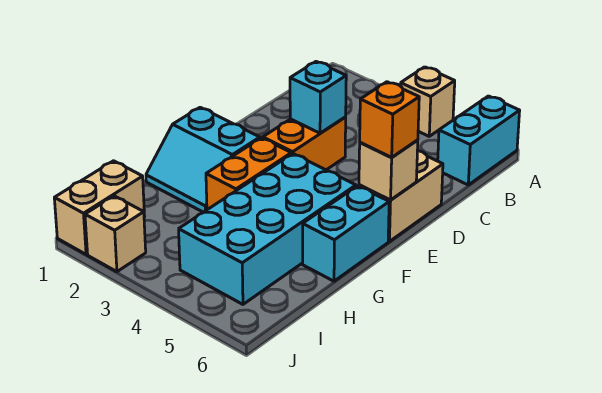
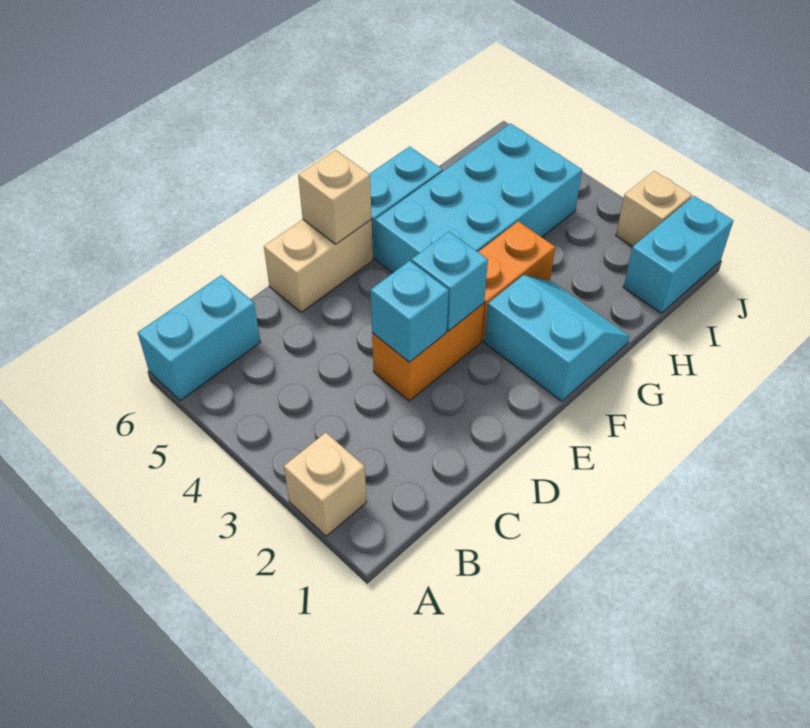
tan 1x1 brick [401,67,455,136] -> tan 1x1 brick moved to [284,433,367,536]
none -> cyan 1x1 brick [412,232,488,331]
orange 1x1 brick [360,82,419,157] -> none
tan 1x2 brick [54,161,145,254] -> cyan 1x2 brick [624,196,733,313]

